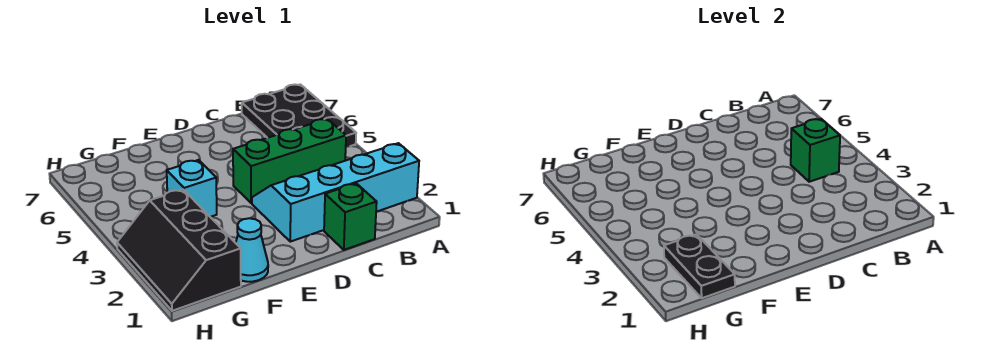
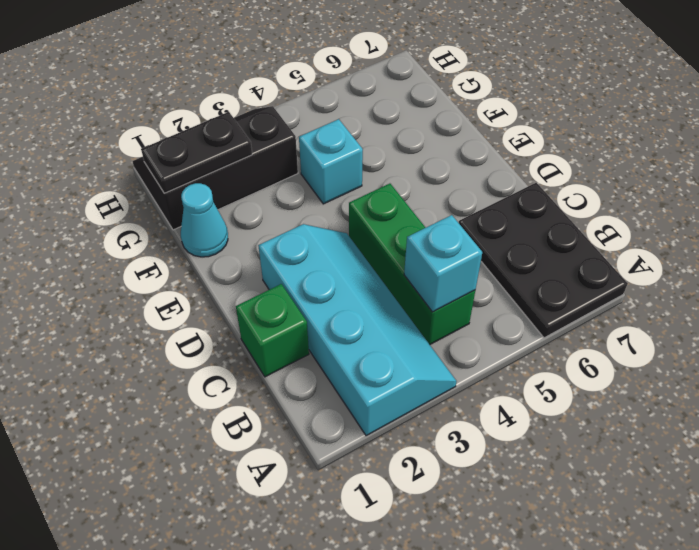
black 2x3 plate [242,84,356,147] -> black 2x3 plate turned to [459,183,628,338]
green 1x1 brick [791,119,840,182] -> cyan 1x1 brick [404,215,482,312]

